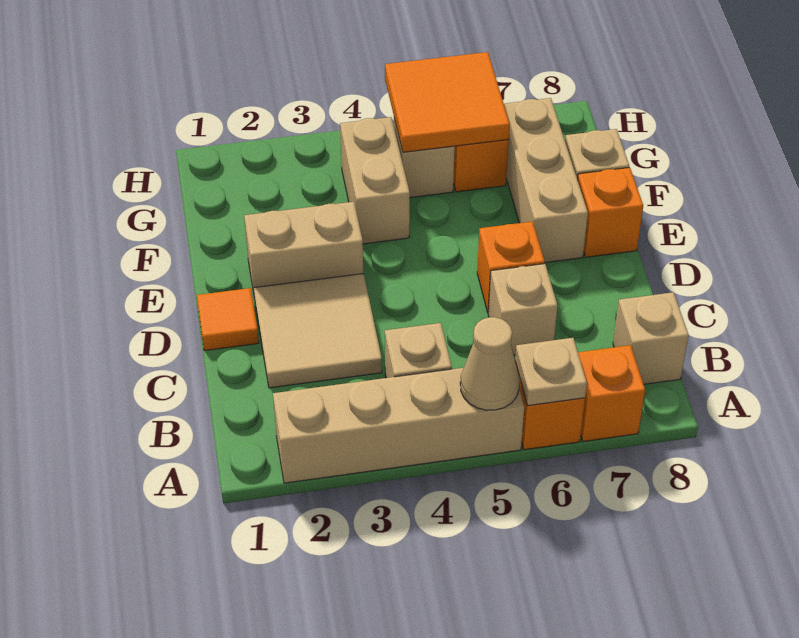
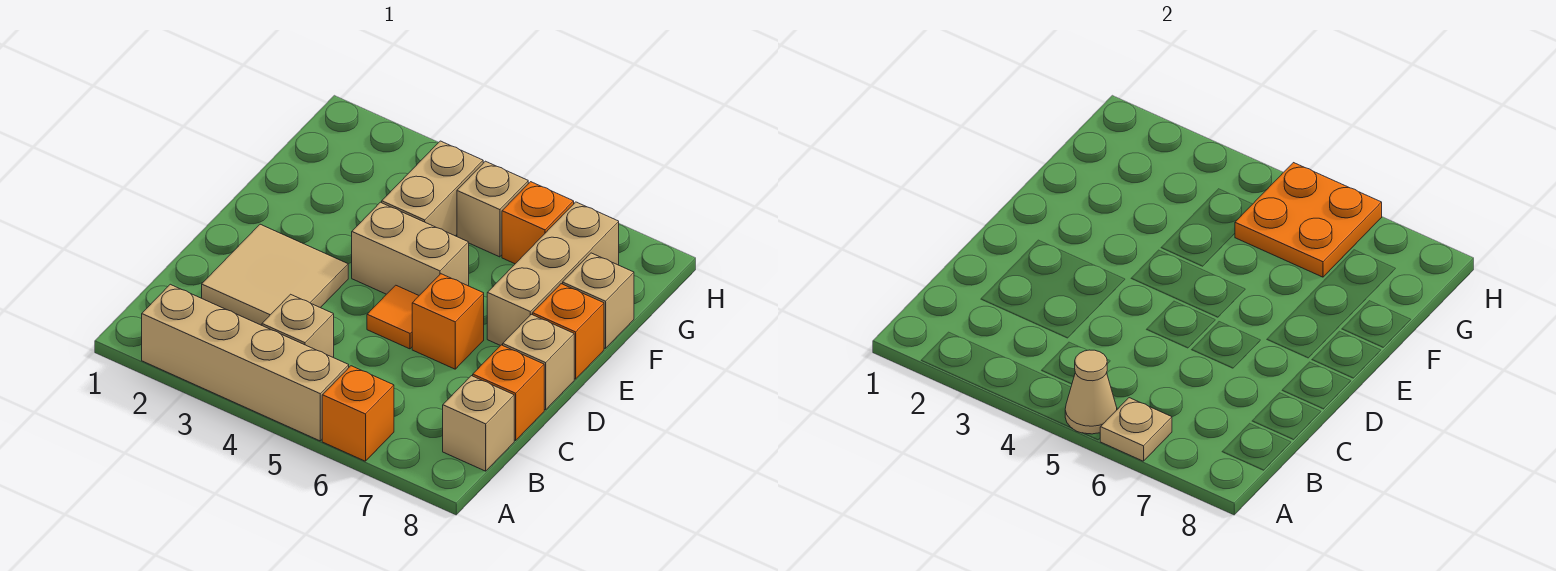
orange 1x1 brick [578,345,645,441] -> orange 1x1 brick moved to [473,345,544,440]
tan 1x1 brick [488,264,558,355] -> tan 1x1 brick moved to [503,314,574,410]
orange 1x1 tile [197,288,259,351] -> orange 1x1 tile moved to [367,285,419,349]
tan 1x2 brick [244,202,363,298] -> tan 1x2 brick moved to [352,202,469,295]
orange 2x2 tile [385,52,510,152] -> orange 2x2 plate [1235,163,1382,277]

